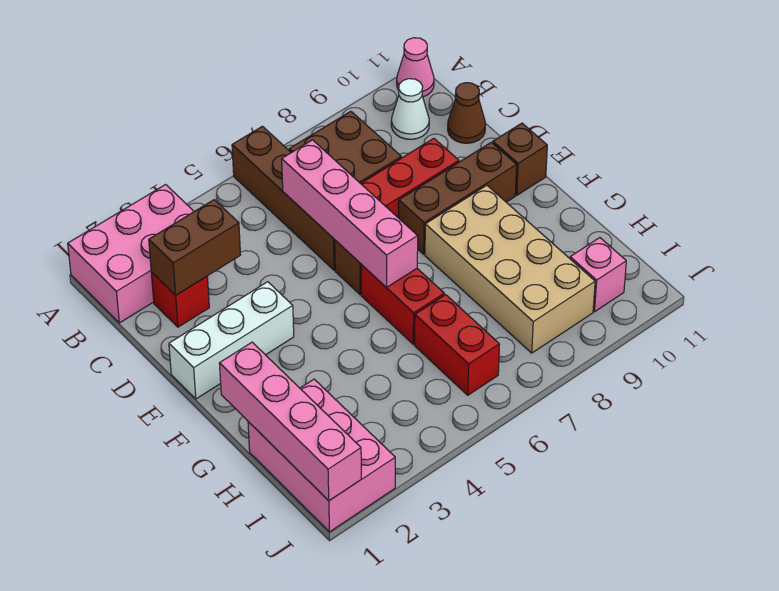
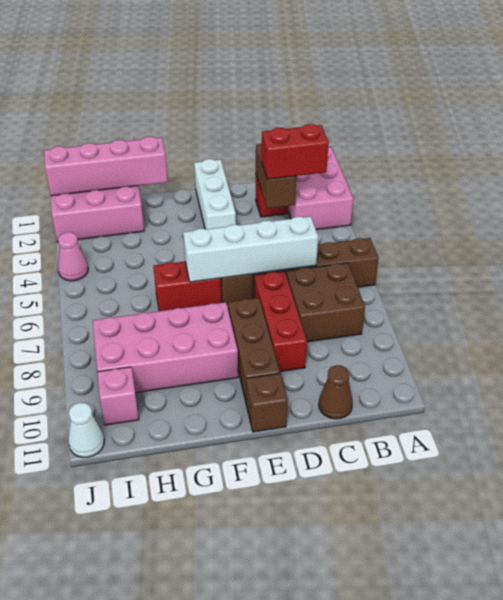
pink 1x1 cone [397,38,434,97] -> pink 1x1 cone moved to [58,232,88,281]
white 1x1 cone [391,79,429,139] -> white 1x1 cone moved to [68,403,104,457]
pink 1x4 brick [282,140,418,287] -> white 1x4 brick [183,216,318,282]
tan 2x4 brick [425,185,595,353] -> pink 2x4 brick [93,302,238,393]
red 1x2 brick [415,295,500,395] -> red 1x2 brick moved to [262,124,329,179]

